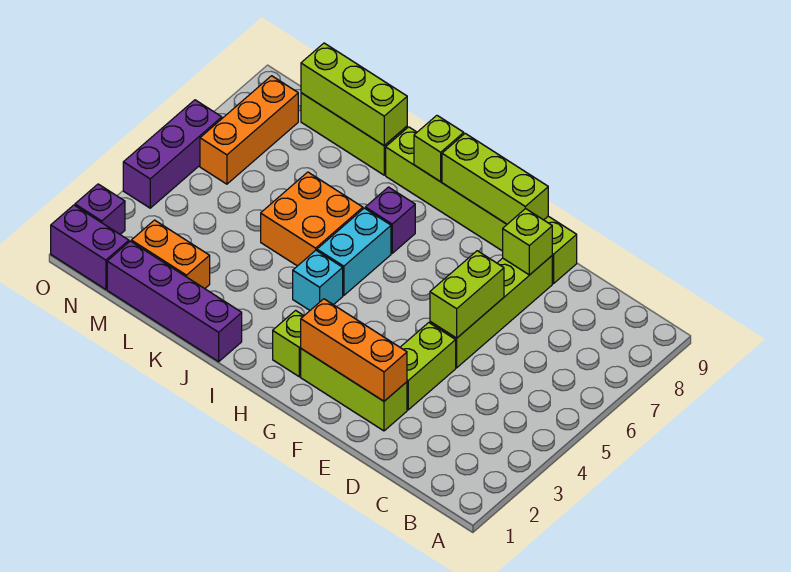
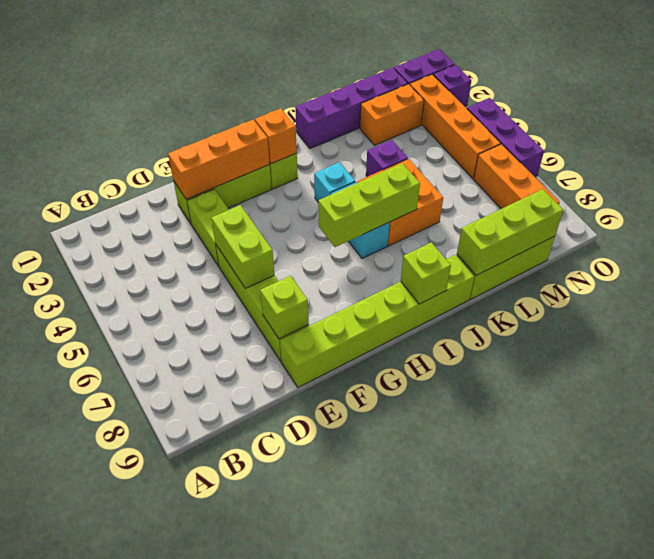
lime 1x3 brick [442,133,548,224] -> lime 1x3 brick moved to [318,163,420,247]
none -> orange 1x1 brick [255,108,297,164]
purple 1x1 brick [365,187,415,253] -> purple 1x1 brick moved to [366,140,408,177]
none -> orange 1x4 brick [410,74,501,178]

